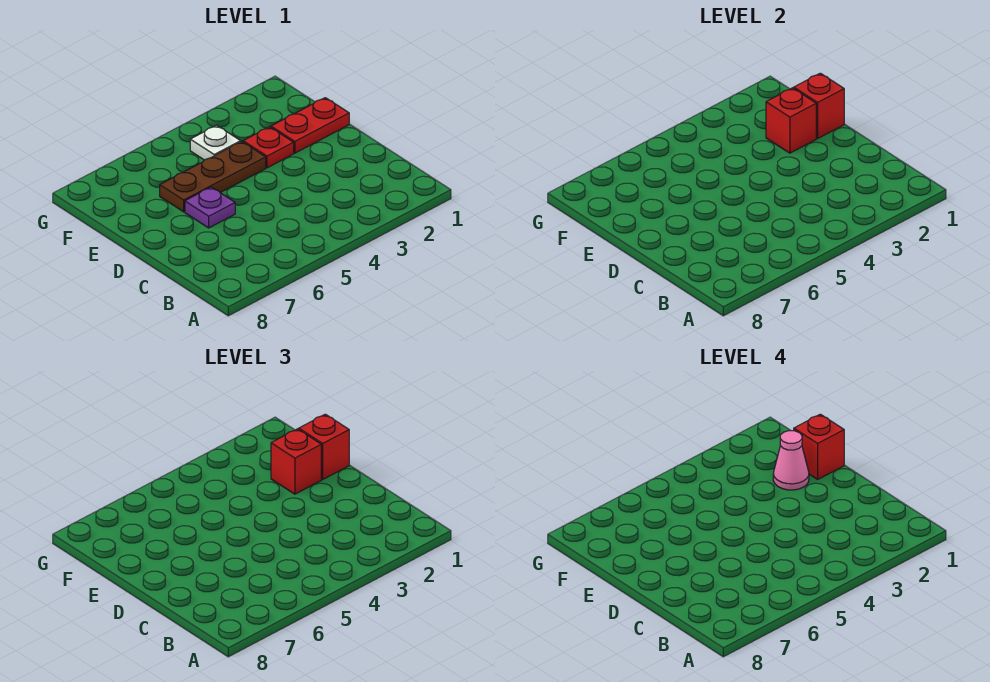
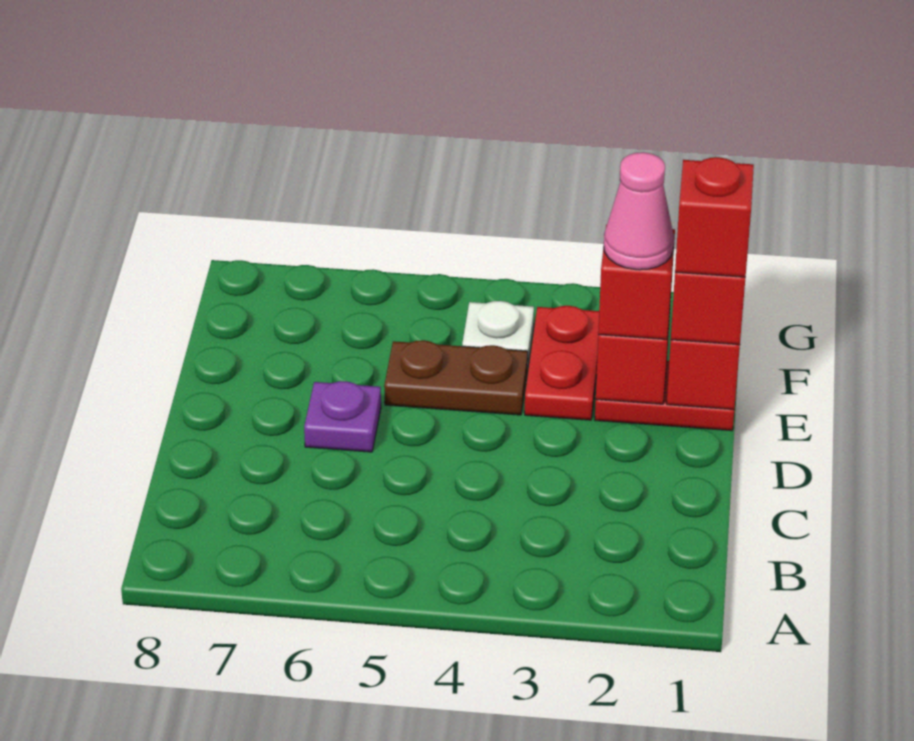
red 1x1 plate [243,127,294,168] -> red 1x2 plate [525,306,599,420]
brown 1x3 plate [160,142,266,212] -> brown 1x2 plate [384,340,528,415]

